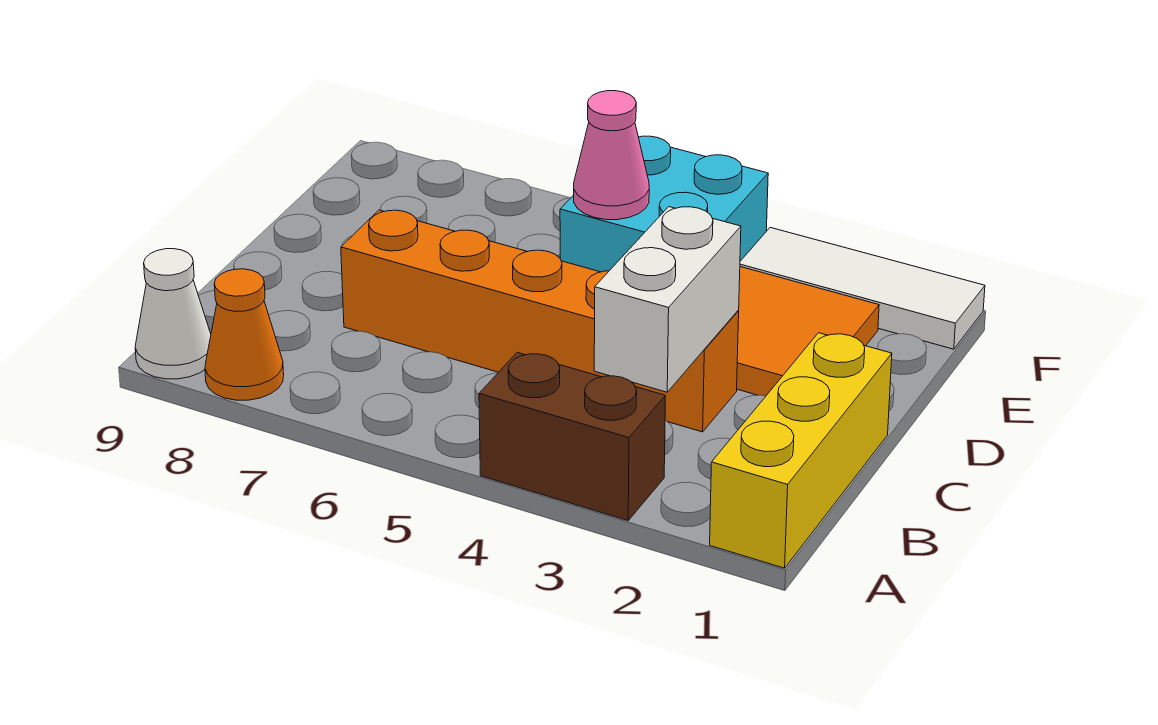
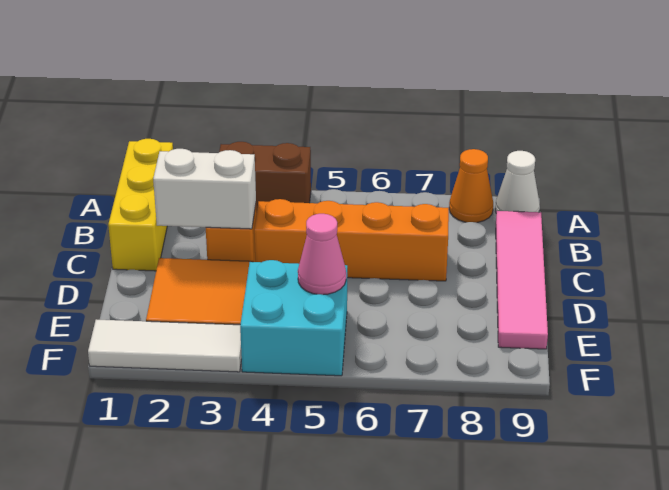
white 1x2 brick [594,207,741,392] -> white 1x2 brick turned to [153,149,256,229]
none -> pink 1x4 tile [496,211,548,349]

